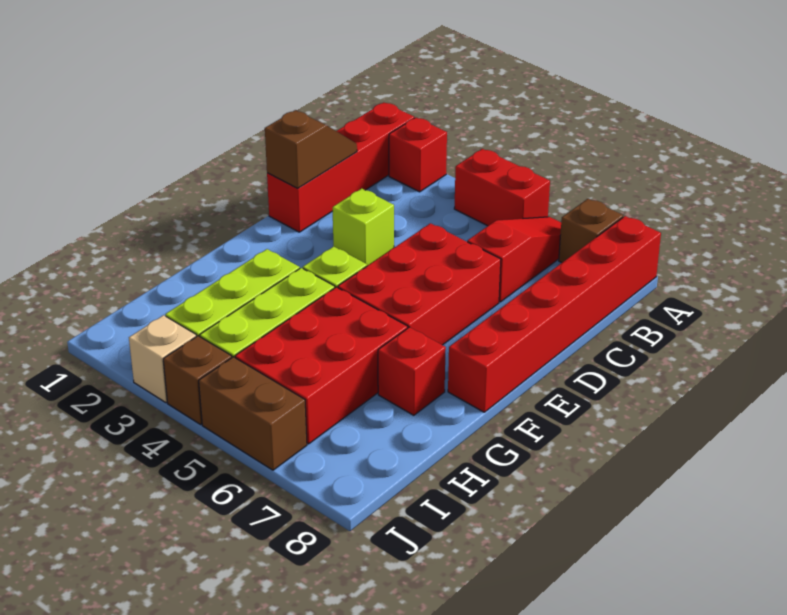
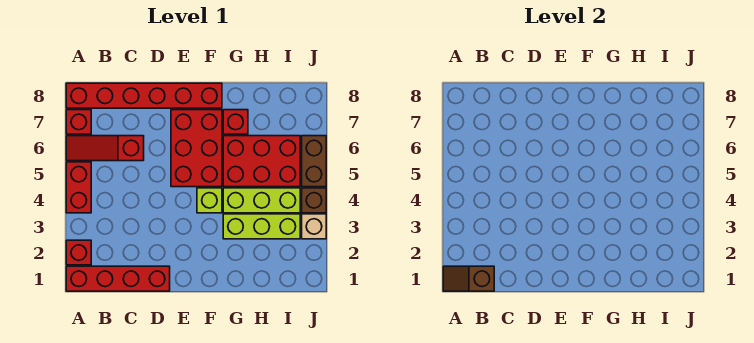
brown 1x1 brick [559,199,623,263] -> red 1x1 brick [66,110,91,134]
brown 1x2 slope [265,110,357,188] -> brown 1x2 slope moved to [443,266,494,291]
lime 1x1 brick [333,189,394,266] -> none
red 2x3 brick [338,223,501,345] -> red 2x3 brick turned to [171,110,222,187]

